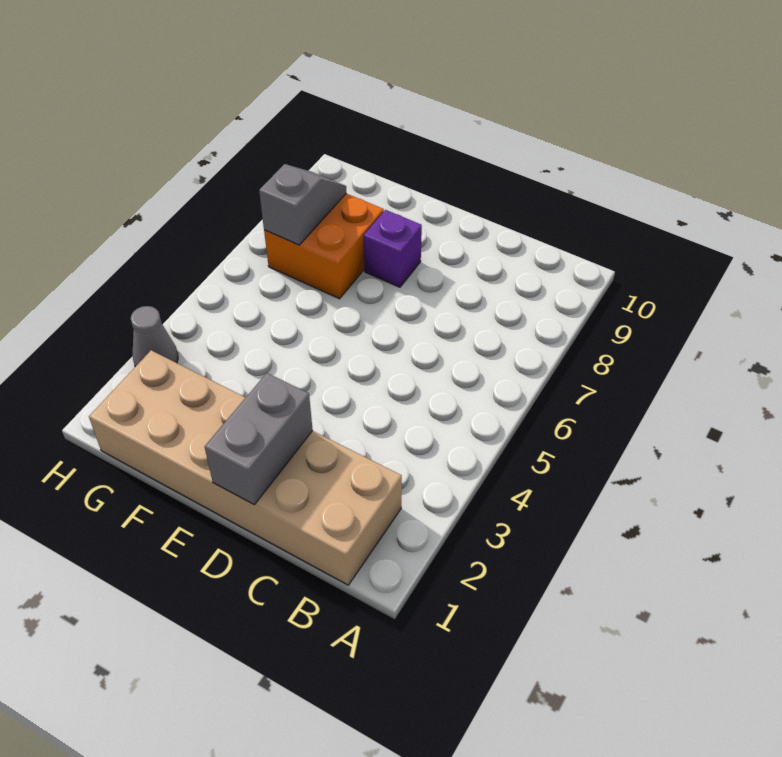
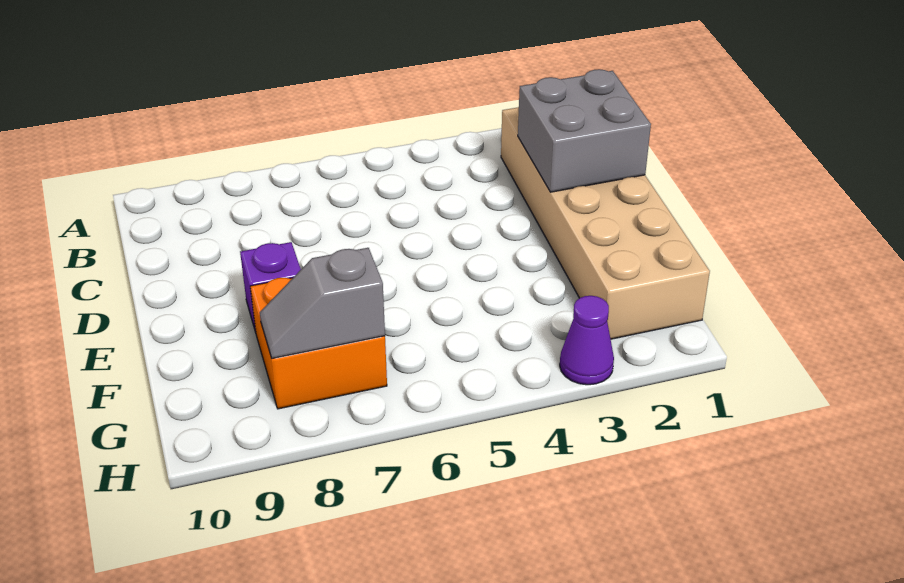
grey 1x2 brick [205,373,313,504] -> grey 2x2 brick [518,69,651,192]
grey 1x1 cone [131,306,178,367] -> purple 1x1 cone [560,296,614,385]

